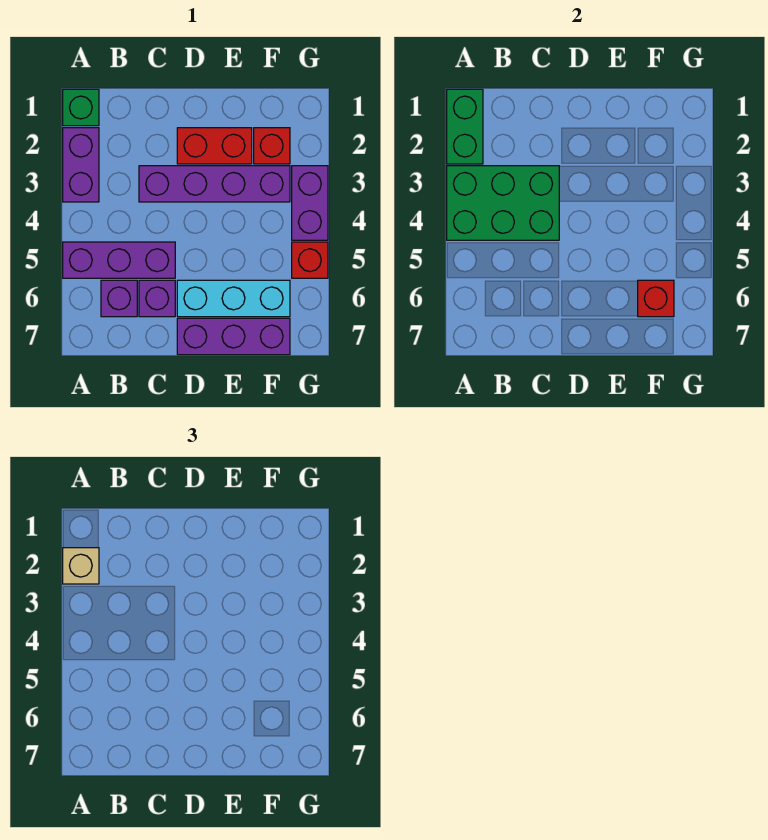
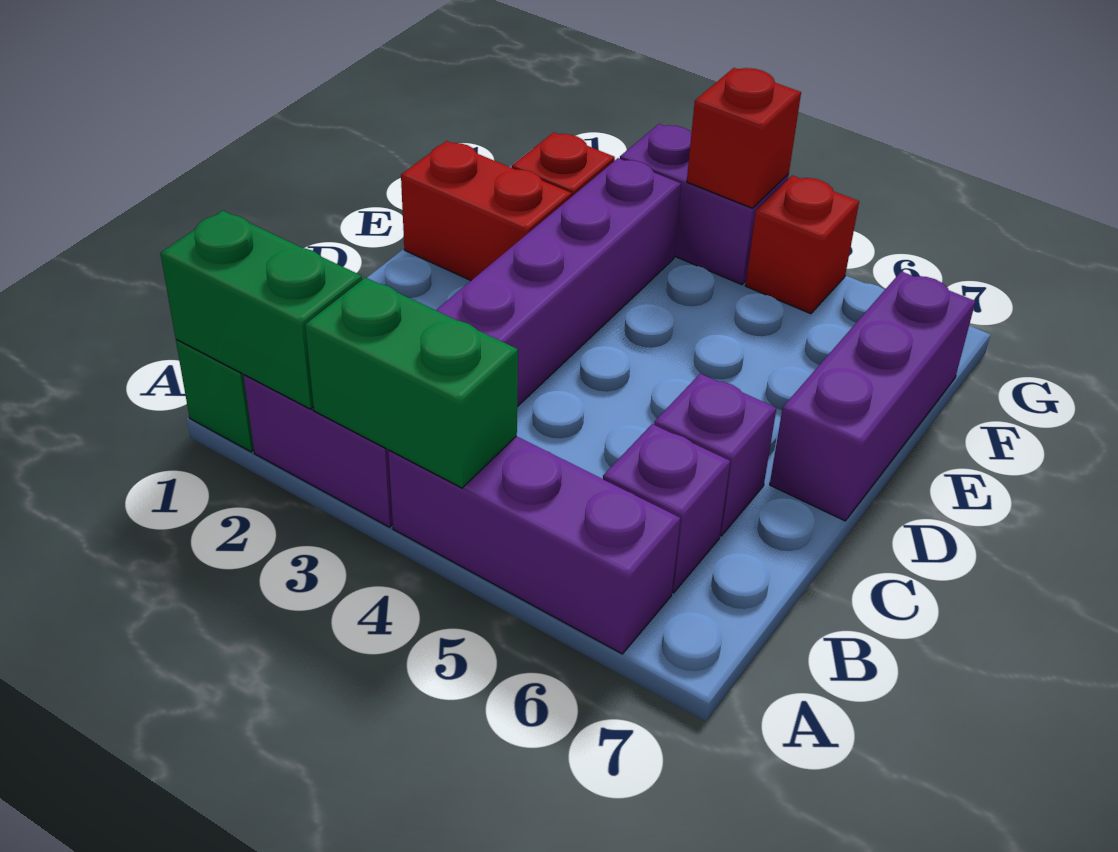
tan 1x1 brick [63,548,99,584] -> none
green 2x3 brick [447,166,559,240] -> green 1x2 brick [305,277,518,488]
purple 1x3 brick [63,242,175,278] -> purple 1x3 brick turned to [388,436,680,654]
red 1x2 brick [177,128,252,164] -> red 1x2 brick turned to [401,141,571,280]
cyan 1x3 brick [177,280,290,317] -> none
red 1x1 brick [638,280,674,317] -> red 1x1 brick moved to [687,68,801,208]

